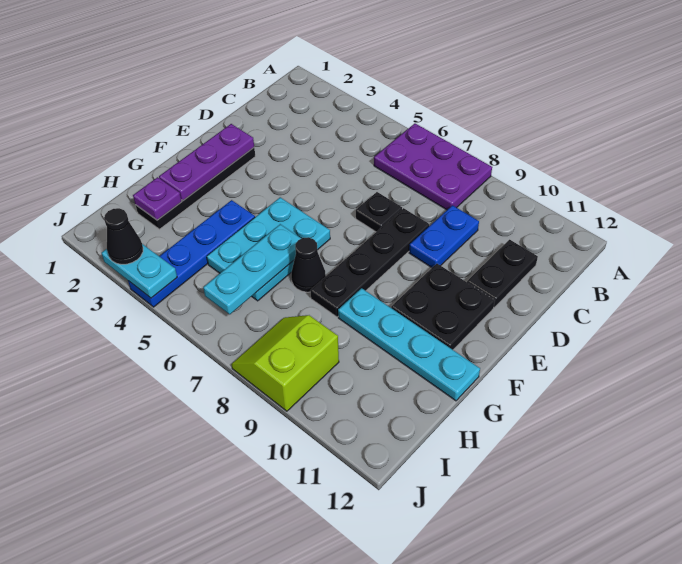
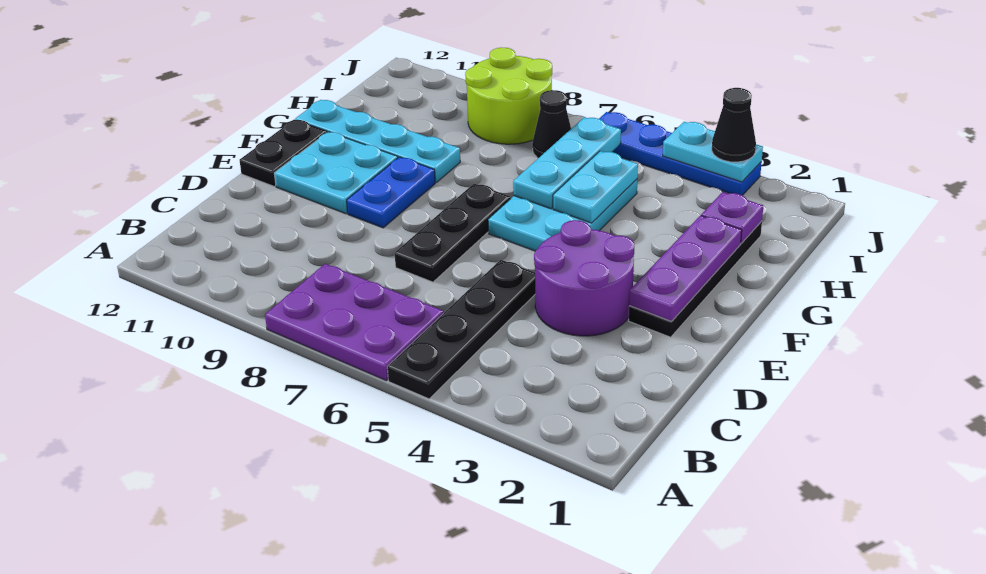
blue 1x2 plate [409,205,479,268] -> blue 1x2 plate moved to [347,157,435,228]
black 1x2 plate [467,240,538,308] -> black 1x2 plate moved to [240,120,327,186]
none -> purple 2x2 round brick [534,220,634,336]
black 1x1 plate [356,192,402,232] -> black 1x3 plate [395,184,511,282]
black 1x4 plate [310,208,429,317] -> black 1x4 plate moved to [387,260,535,399]
black 2x2 plate [391,264,495,350] -> cyan 2x2 plate [274,132,398,214]
blue 1x4 plate [128,200,255,307] -> blue 1x4 plate turned to [599,112,762,195]
none -> cyan 1x2 plate [553,151,638,223]
black 1x1 cone [291,237,326,292] -> black 1x1 cone moved to [532,90,571,158]
lime 2x2 slope [231,315,339,411] -> lime 2x2 round brick [465,48,552,144]

